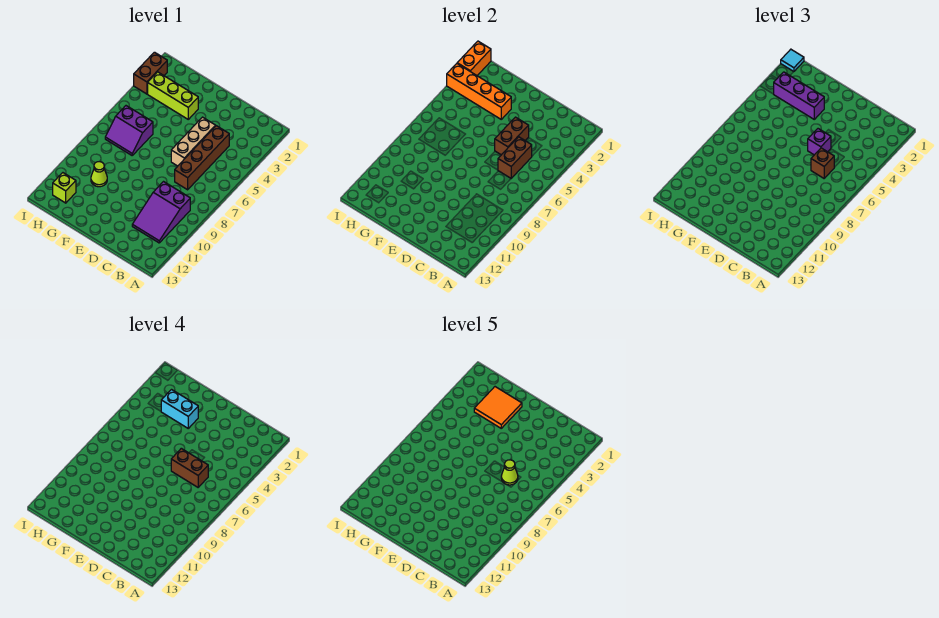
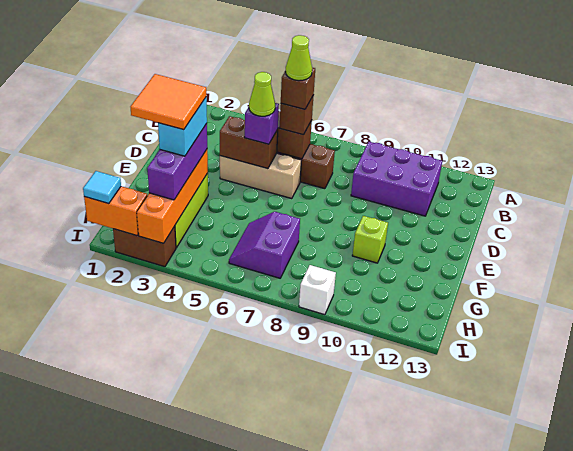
purple 2x3 slope [132,182,190,243] -> purple 2x3 brick [351,142,442,216]
brown 1x2 brick [171,448,208,487] -> brown 1x1 brick [281,68,315,109]
purple 2x2 slope [105,106,153,155] -> purple 2x2 slope turned to [229,212,300,278]
lime 1x1 cone [91,162,107,187] -> lime 1x1 cone moved to [249,72,275,116]
lime 1x1 brick [53,173,76,203] -> lime 1x1 brick moved to [352,216,388,263]
none -> white 1x1 brick [299,265,336,315]

